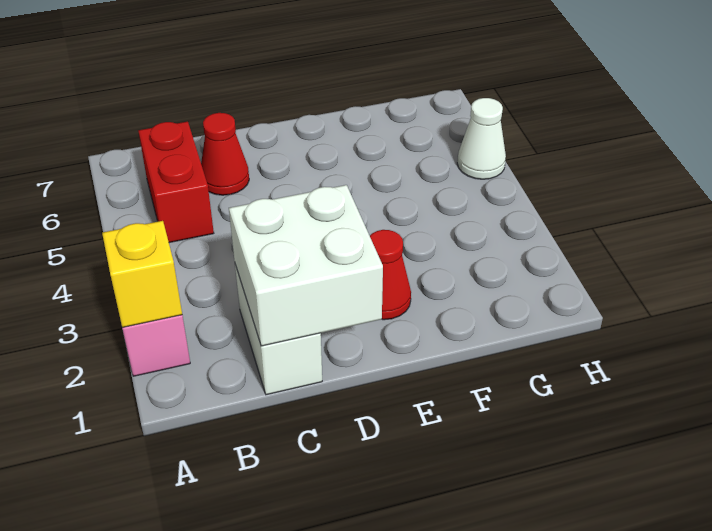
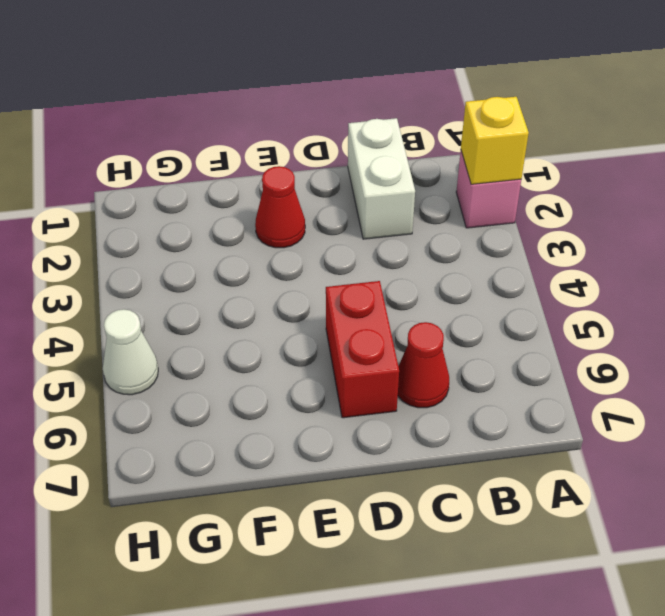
red 1x2 brick [138,122,214,243] -> red 1x2 brick moved to [326,281,399,418]
white 2x2 brick [229,185,383,346] -> none

